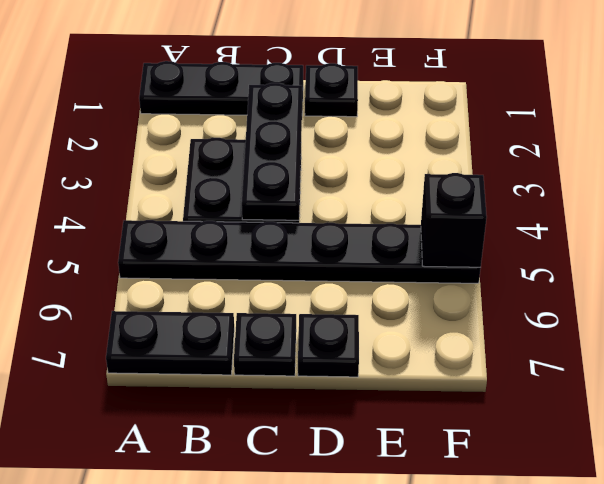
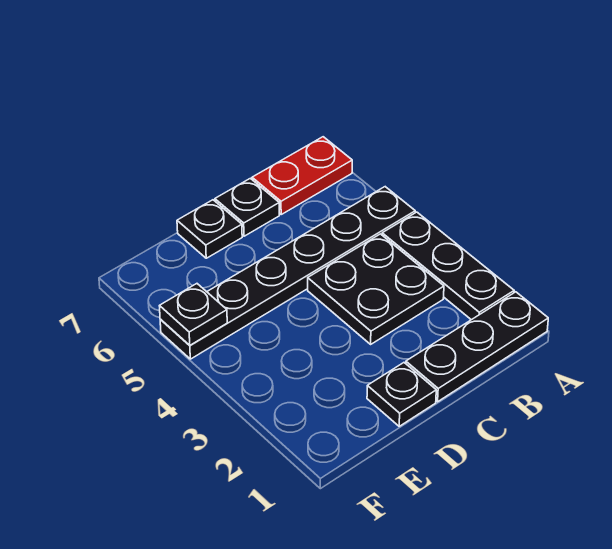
black 1x2 plate [106,311,234,375] -> red 1x2 plate [252,137,352,214]
black 1x3 plate [242,83,302,220] -> black 1x3 plate moved to [382,212,514,320]
black 1x1 brick [421,173,487,267] -> black 1x1 plate [160,284,227,345]

